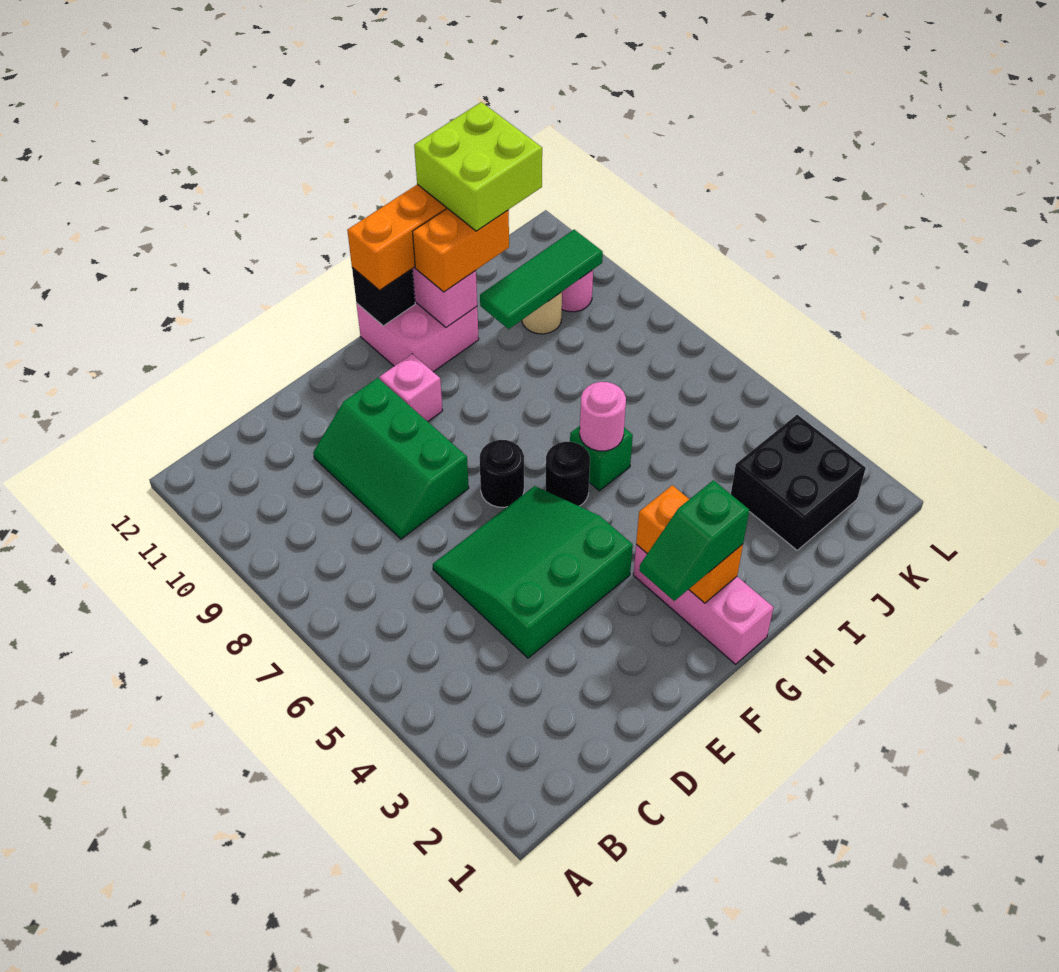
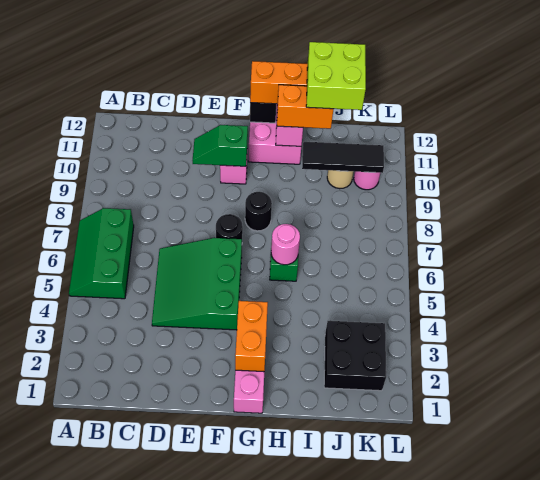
green 3x3 slope [433,486,633,658] -> green 3x3 slope turned to [152,238,242,330]
green 2x3 slope [313,378,469,539] -> green 2x3 slope moved to [69,208,134,299]
green 1x2 slope [639,480,749,601] -> green 1x2 slope moved to [193,125,248,166]
black 1x1 round brick [545,442,590,506] -> black 1x1 round brick moved to [245,192,272,231]
green 1x3 tile [480,230,603,329] -> black 1x3 tile [302,142,384,173]

